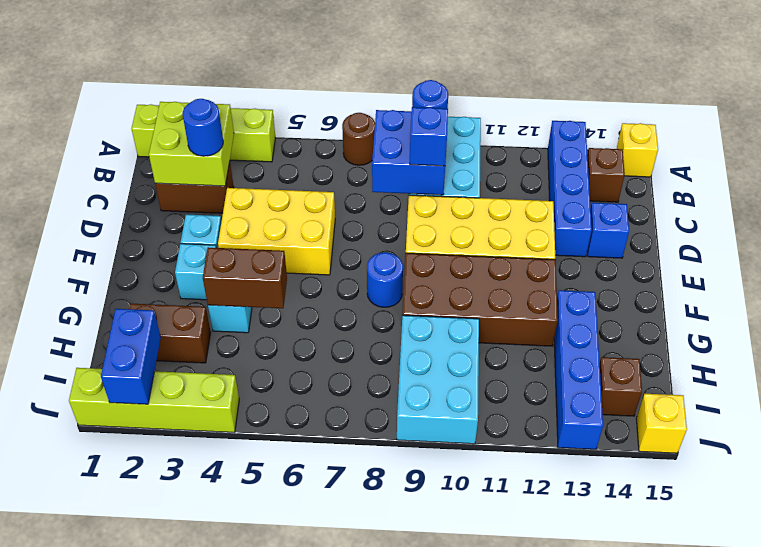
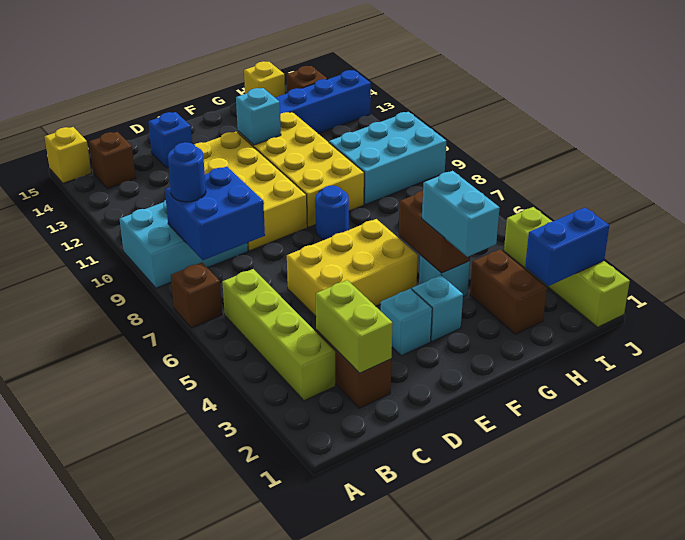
lime 1x4 brick [132,104,275,162] -> lime 1x4 brick moved to [222,269,335,401]
brown 1x1 round brick [342,113,375,165] -> brown 1x1 brick [171,263,222,328]
blue 1x4 brick [548,121,592,257] -> none
lime 2x2 brick [149,102,234,186] -> lime 1x2 brick [316,280,393,373]
blue 1x1 round brick [183,99,223,156] -> none
blue 1x1 brick [410,107,448,166] -> none
yellow 2x3 brick [218,188,335,275] -> yellow 2x3 brick turned to [287,219,418,317]
brown 2x4 brick [402,253,558,346] -> yellow 2x4 brick [238,112,364,227]
none -> cyan 1x1 brick [236,88,281,145]
none -> cyan 1x2 brick [422,171,500,257]
yellow 1x1 brick [636,394,687,453] -> yellow 1x1 brick moved to [244,61,285,97]

